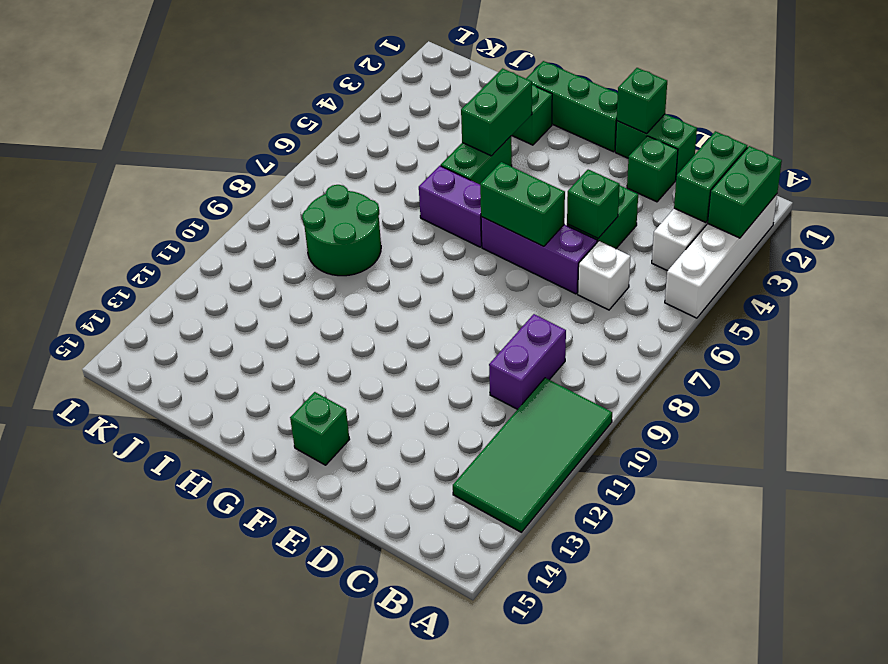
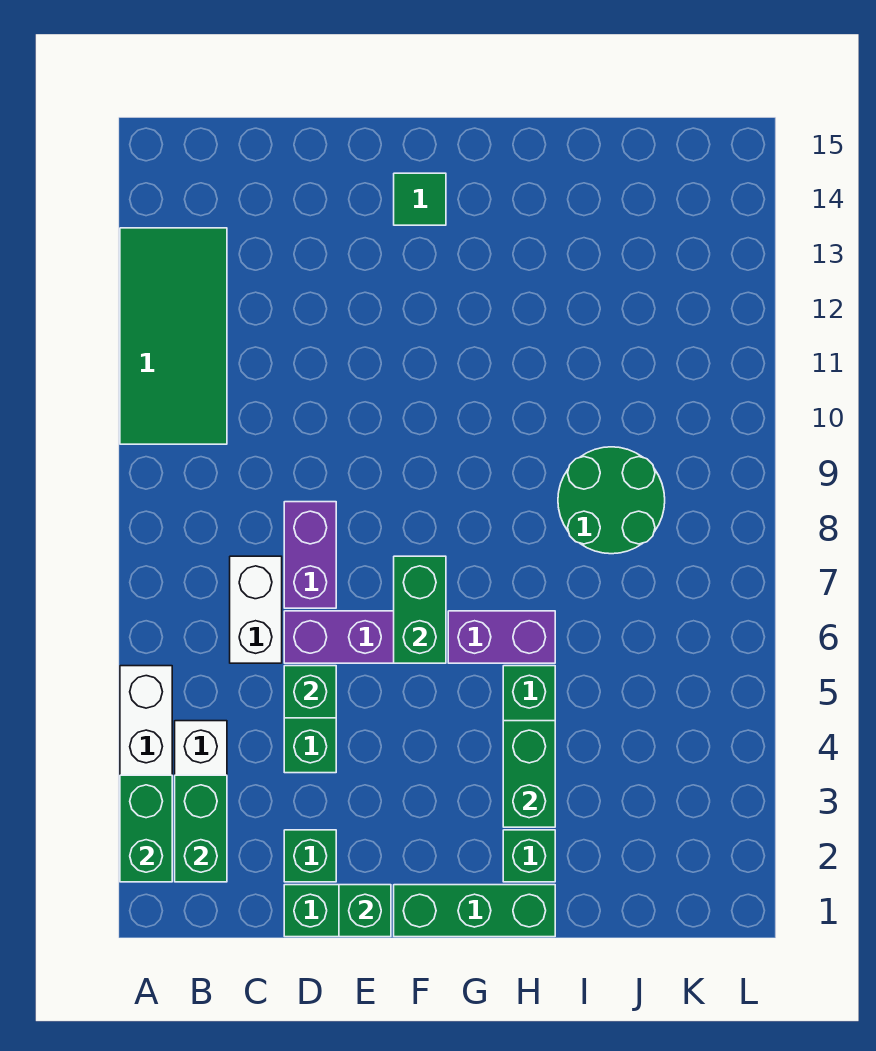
white 1x1 brick [578,241,631,310] -> white 1x2 brick [230,556,282,663]
purple 1x2 brick [489,314,566,409] -> purple 1x2 brick moved to [284,502,336,608]
green 1x2 brick [480,162,565,246] -> green 1x2 brick turned to [394,556,446,663]
green 1x1 brick [290,392,350,465] -> green 1x1 tile [394,173,446,225]

